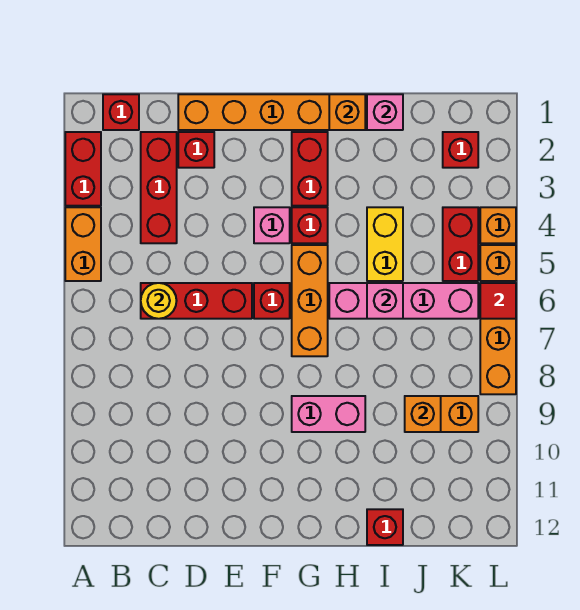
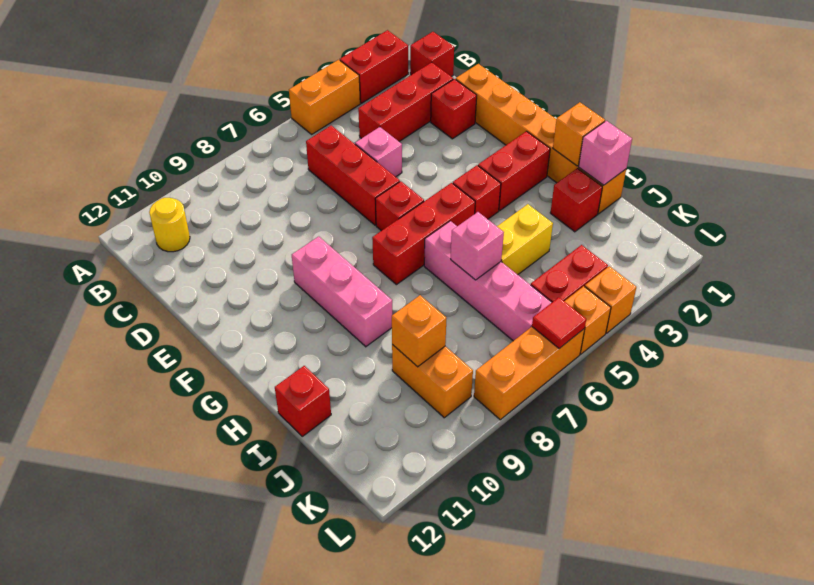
yellow 1x1 round brick [141,283,177,319] -> yellow 1x1 round brick moved to [149,198,190,252]
pink 1x1 brick [254,207,290,243] -> pink 1x1 brick moved to [355,127,402,177]
orange 1x3 brick [292,245,328,356] -> red 1x3 brick [372,183,475,285]
pink 1x2 brick [292,396,365,432] -> pink 1x3 brick [292,236,392,347]
red 1x1 brick [443,132,478,168] -> red 1x1 brick moved to [550,168,602,232]

